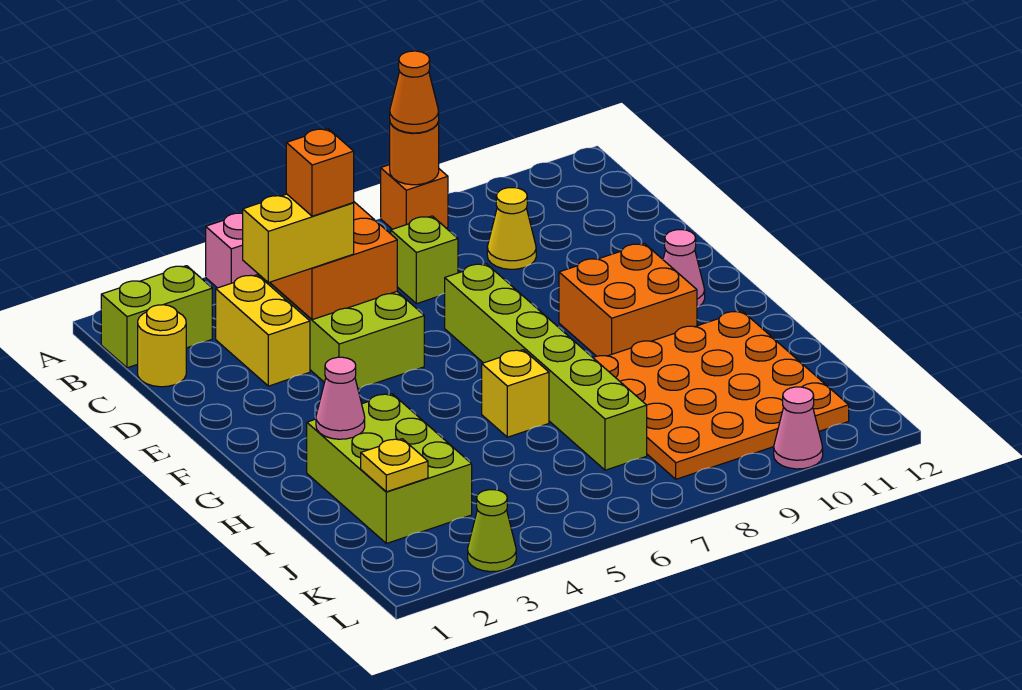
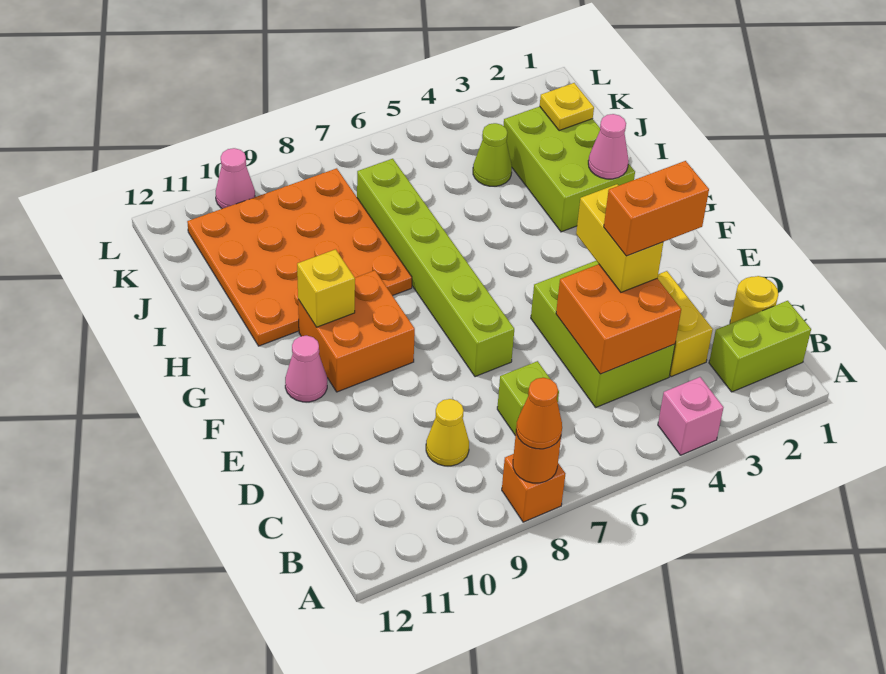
yellow 1x2 brick [243,194,354,283] -> yellow 1x2 brick turned to [576,184,663,292]
orange 1x1 brick [286,129,354,216] -> orange 1x2 brick [604,161,709,256]
yellow 1x1 brick [482,350,549,437] -> yellow 1x1 brick moved to [297,249,355,327]
lime 1x1 cone [468,490,516,572] -> lime 1x1 cone moved to [473,123,512,186]

